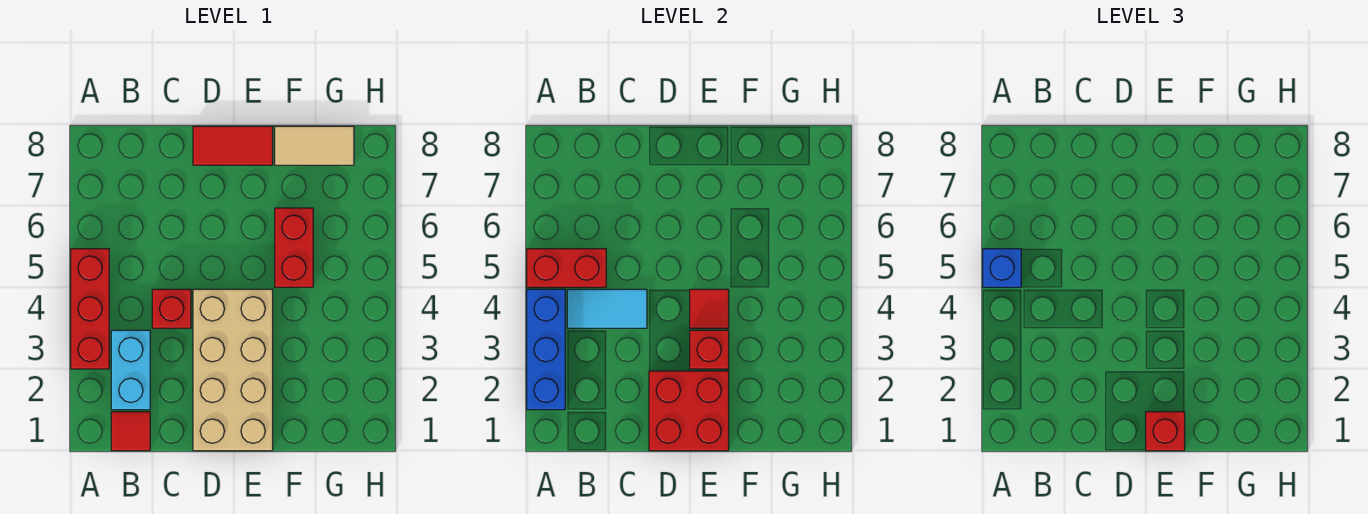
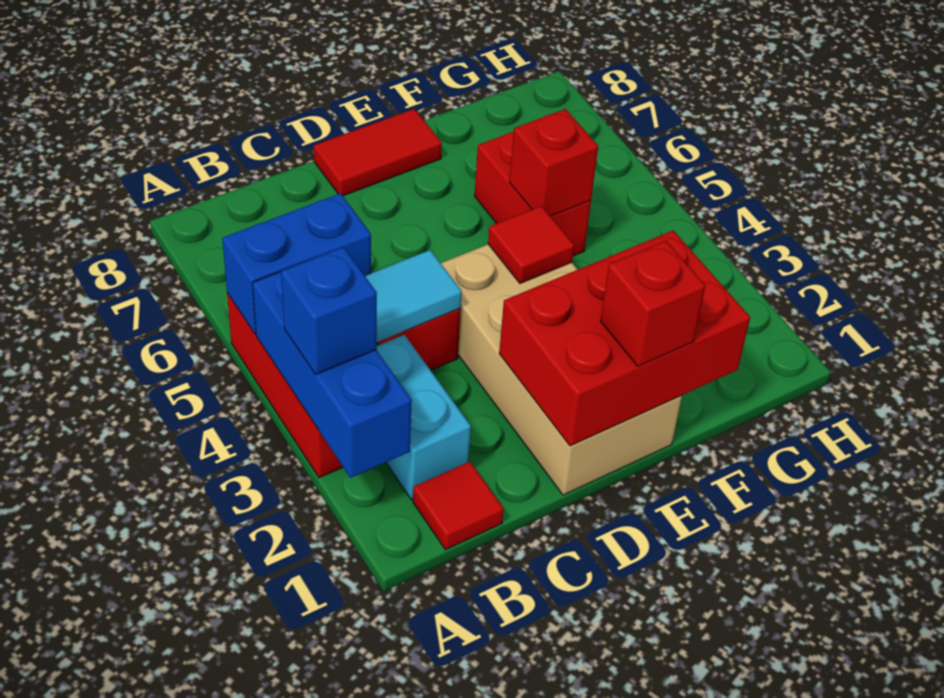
red 1x2 brick [527,249,606,287] -> blue 1x2 brick [222,193,371,334]
blue 1x1 brick [983,249,1021,287] -> blue 1x1 brick moved to [281,247,377,375]
red 2x2 brick [649,371,729,451] -> red 2x3 brick [499,230,750,446]
red 1x1 brick [690,330,729,369] -> red 1x1 brick moved to [509,109,598,216]
tan 1x2 tile [275,126,354,165] -> none

